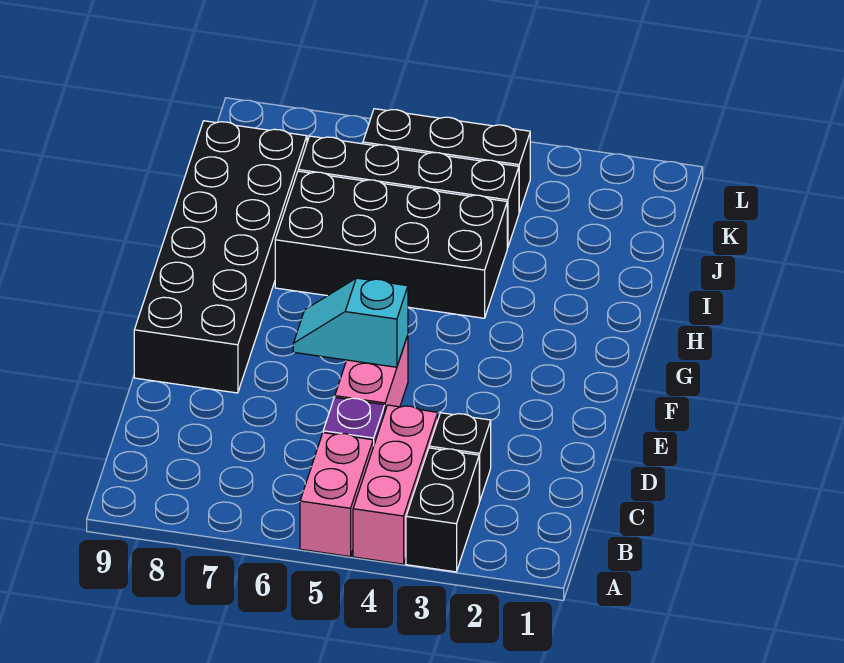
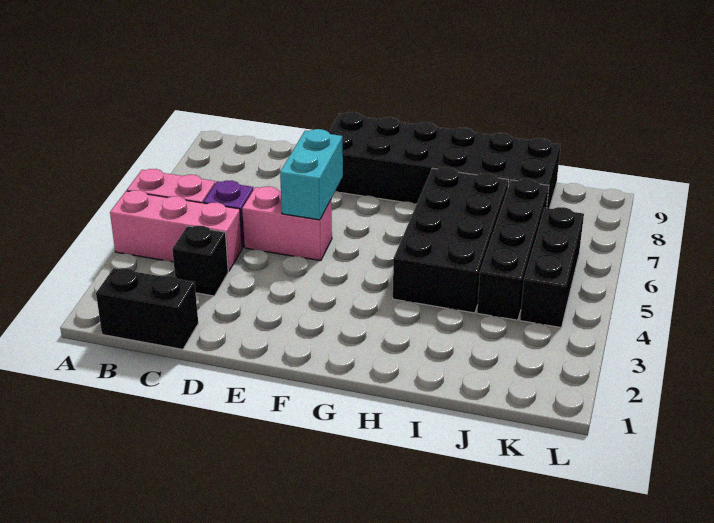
black 1x2 brick [406,448,479,572] -> black 1x2 brick moved to [96,268,198,349]
cyan 1x2 slope [293,278,408,367] -> cyan 1x2 brick [280,129,343,220]

